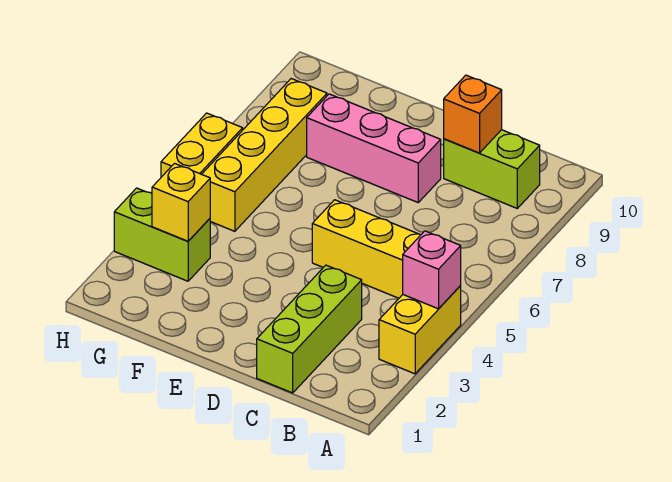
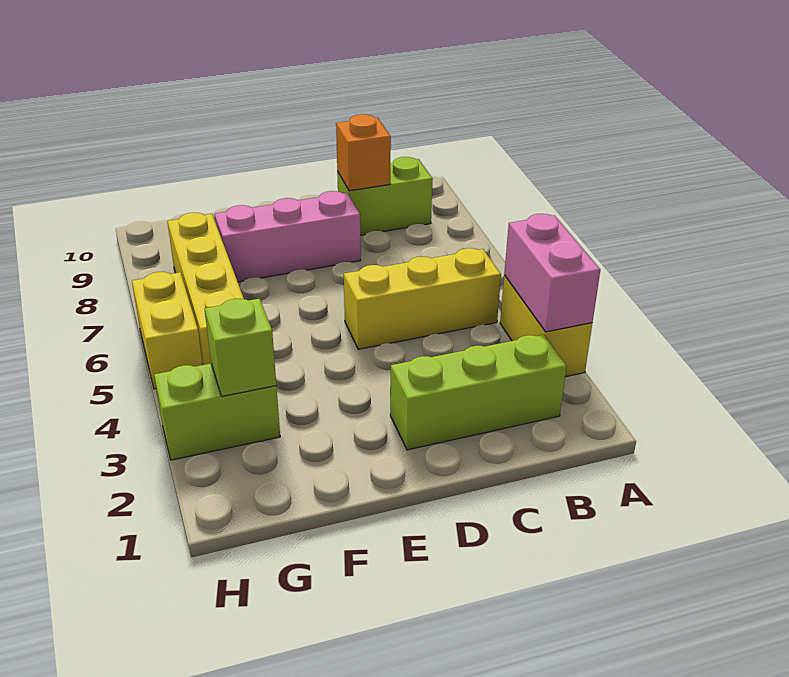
pink 1x1 brick [403,231,461,309] -> pink 1x2 brick [504,214,600,332]
lime 1x3 brick [257,265,362,393] -> lime 1x3 brick turned to [390,335,567,450]
yellow 1x1 brick [152,164,210,241] -> lime 1x1 brick [205,299,276,396]

